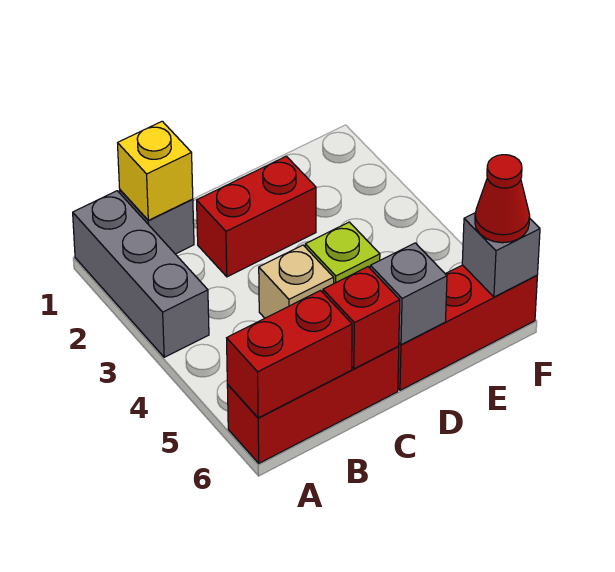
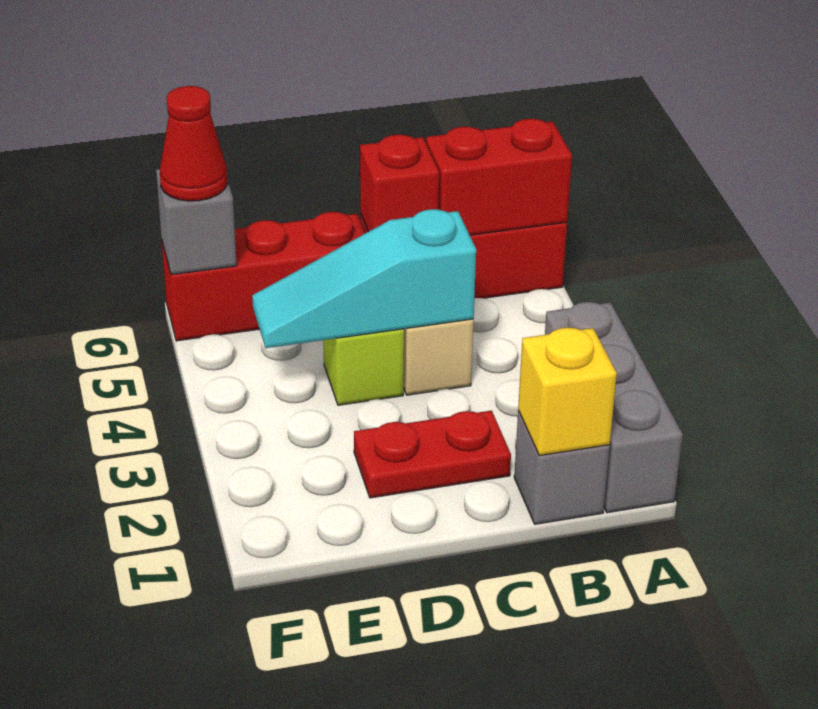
red 1x2 brick [197,156,316,277] -> red 1x2 plate [354,410,511,498]
none -> cyan 1x3 slope [252,209,476,348]
grey 1x1 brick [370,243,447,345] -> none

